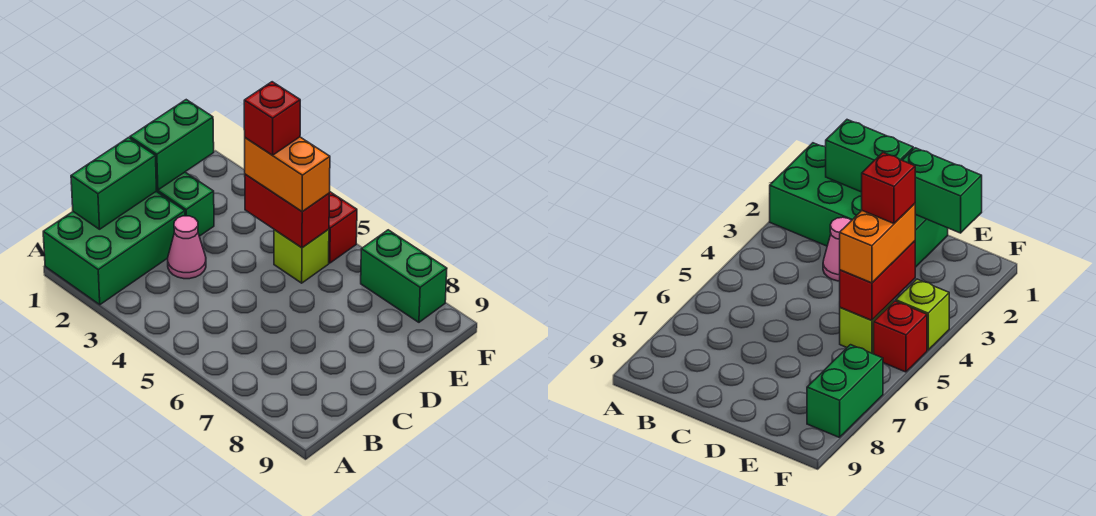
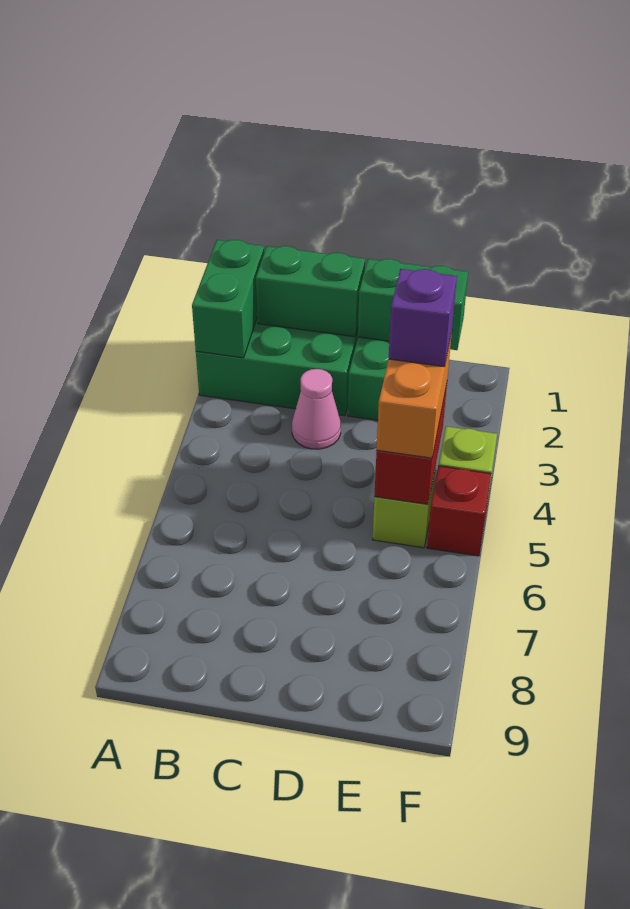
red 1x1 brick [244,82,300,155] -> purple 1x1 brick [389,269,457,367]
green 1x2 brick [361,230,447,322] -> green 1x2 brick moved to [192,240,264,358]

